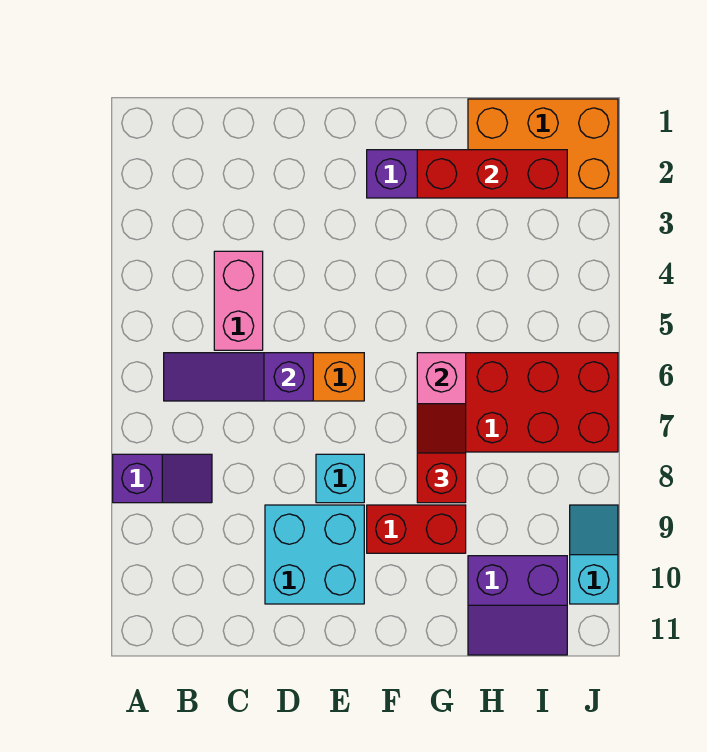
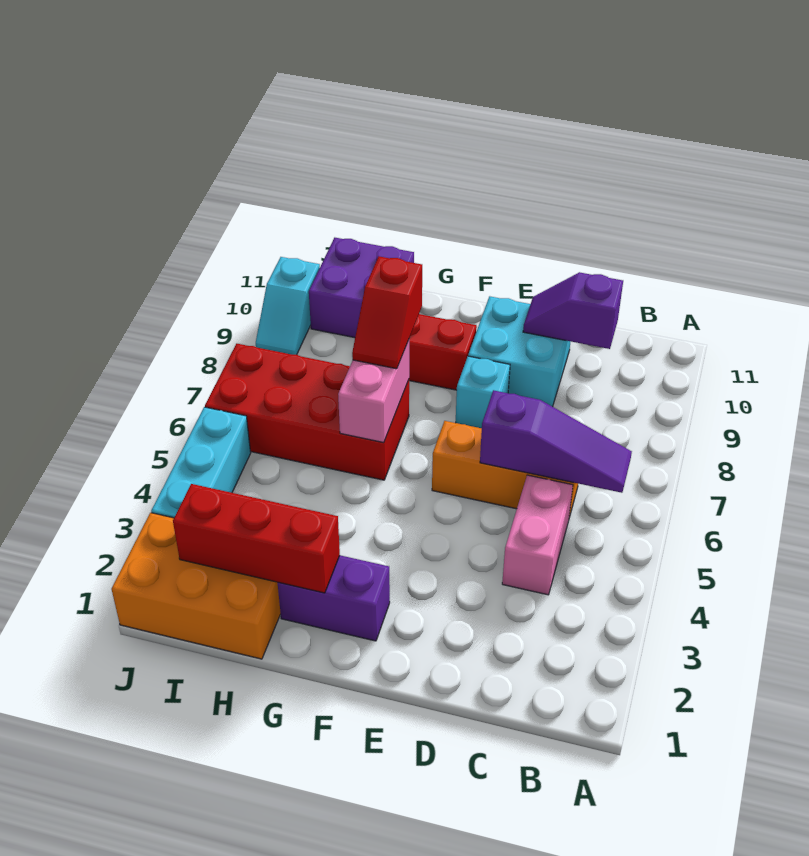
purple 1x2 slope [113,454,212,503] -> purple 1x2 slope moved to [523,272,623,349]
purple 2x2 slope [468,556,567,655] -> purple 2x2 brick [309,238,414,338]
none -> cyan 1x3 brick [151,407,251,518]

